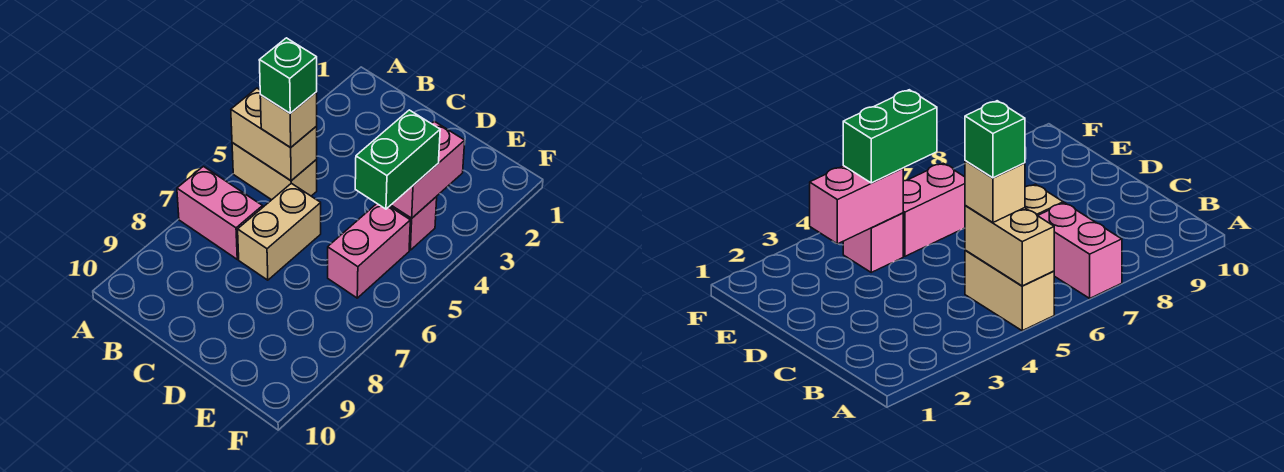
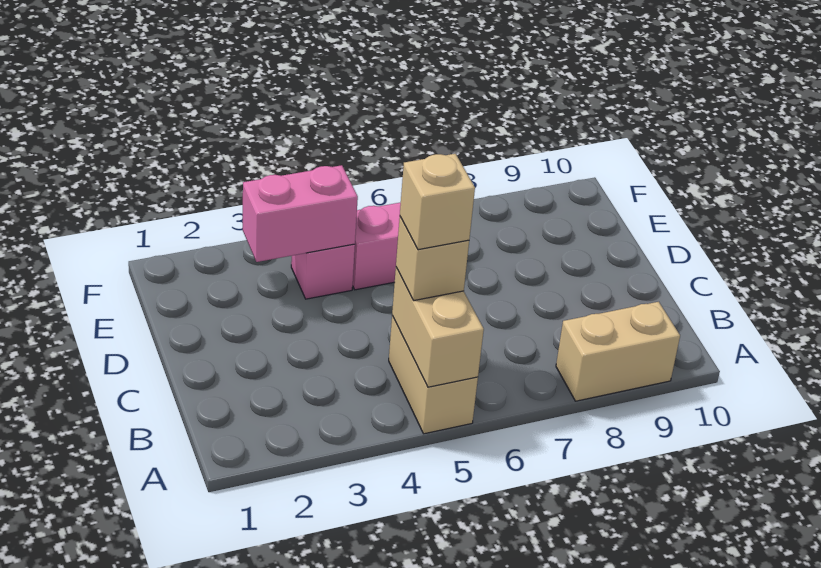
pink 1x2 brick [177,166,263,259] -> none
green 1x1 brick [259,38,317,113] -> tan 1x1 brick [400,154,475,250]
tan 1x2 brick [238,183,321,280] -> tan 1x2 brick moved to [556,302,680,401]
green 1x2 brick [355,110,440,209] -> none

